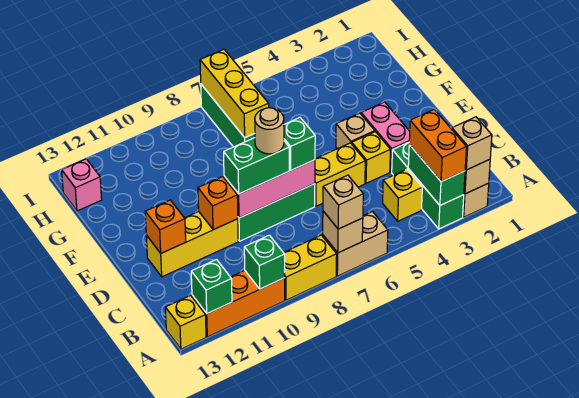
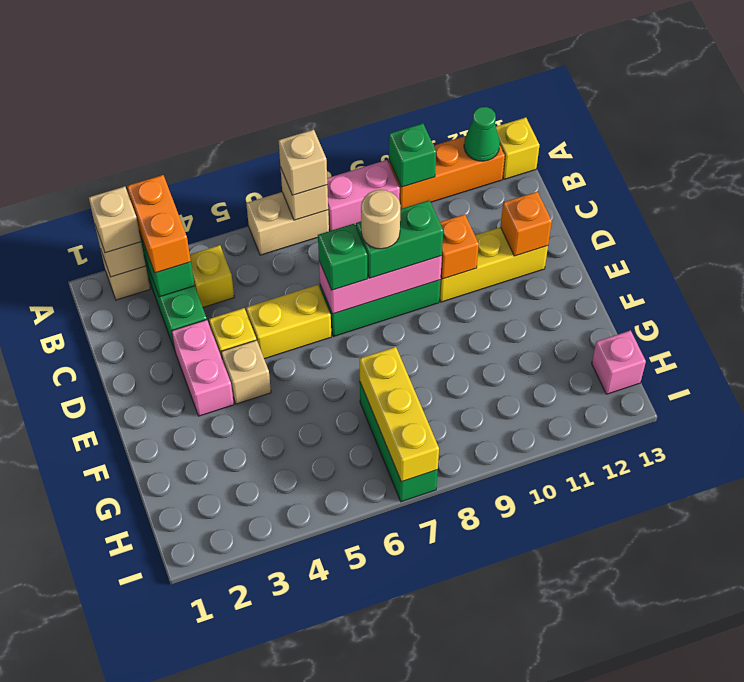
yellow 1x2 brick [284,235,337,300] -> pink 1x2 brick [327,160,400,231]
green 1x1 brick [191,260,232,313] -> green 1x1 cone [464,107,500,161]

